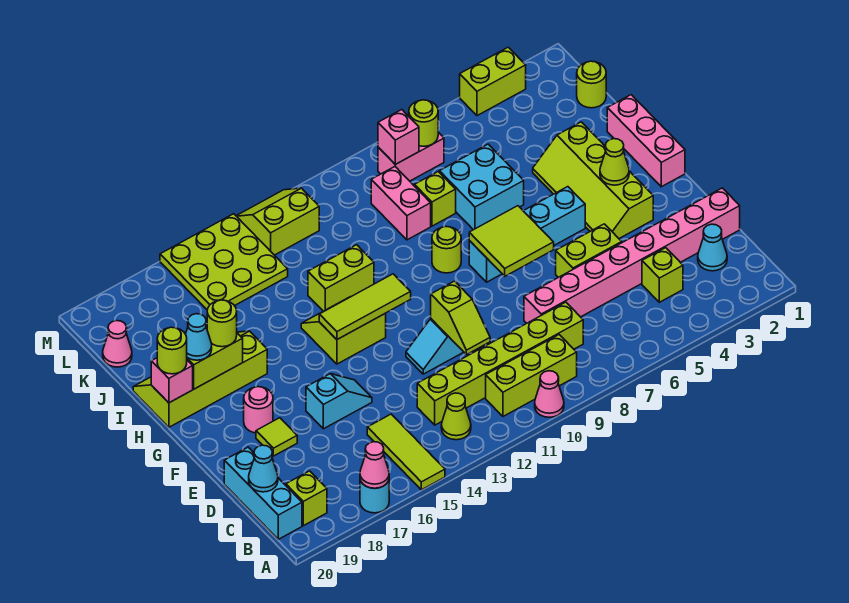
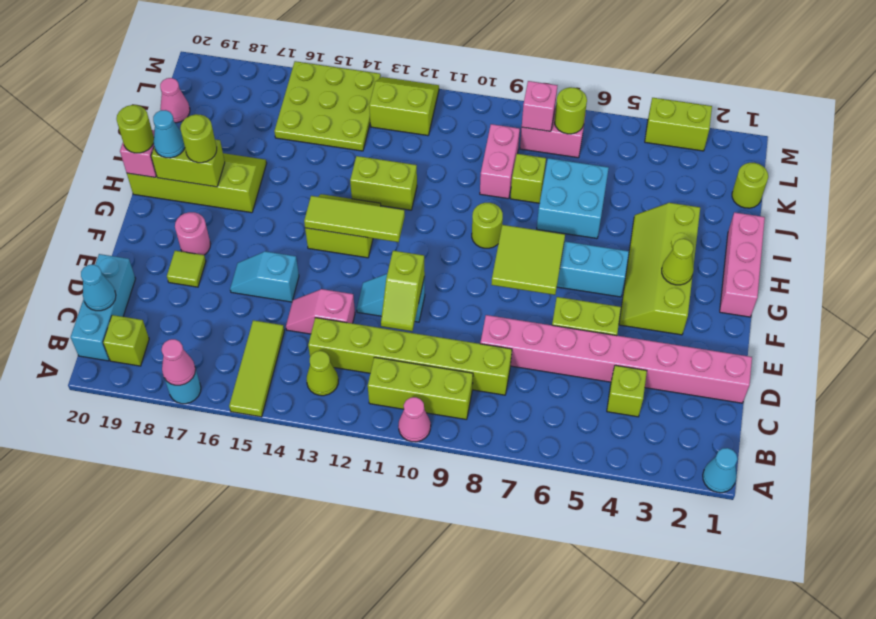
cyan 1x1 cone [698,224,727,271] -> cyan 1x1 cone moved to [703,448,738,493]
none -> pink 1x2 slope [286,289,355,334]
cyan 1x2 slope [306,374,372,429] -> cyan 1x2 slope turned to [230,251,299,302]

